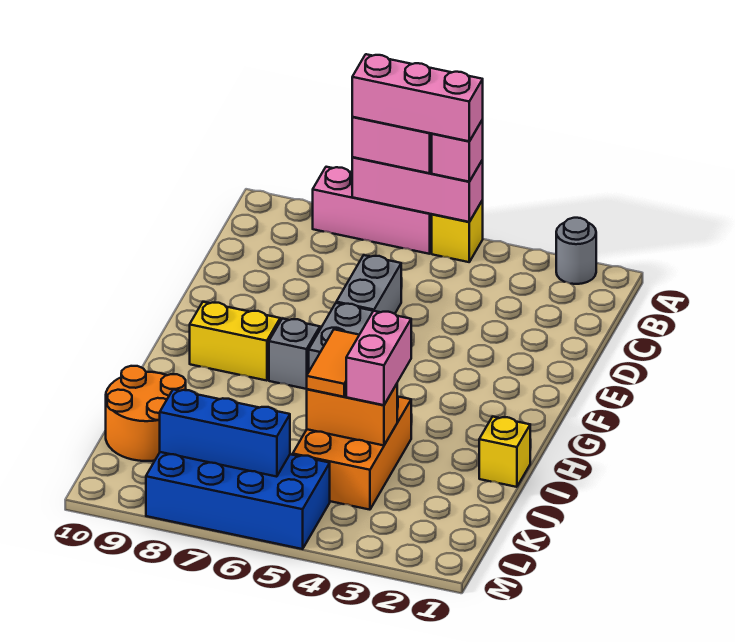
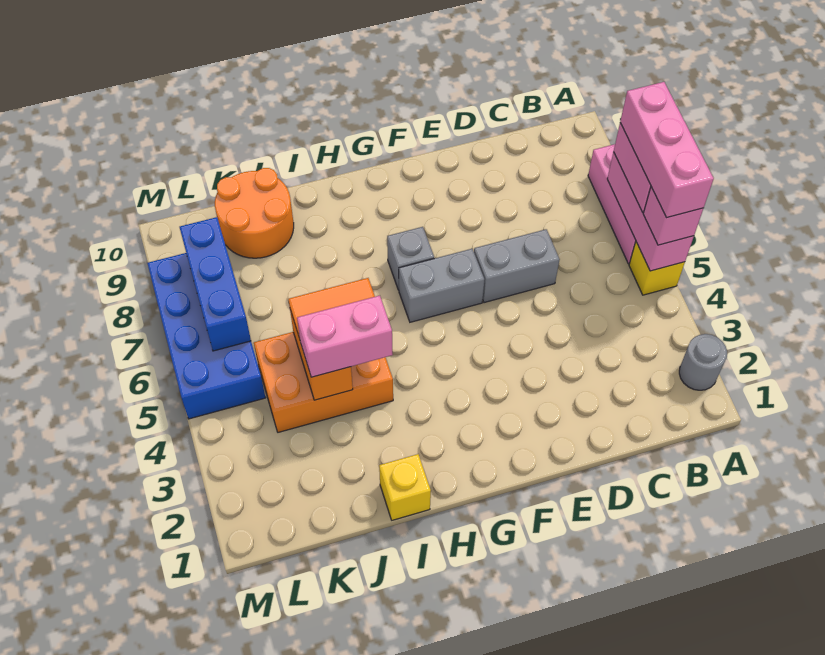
yellow 1x2 brick [190,302,280,381] -> none

